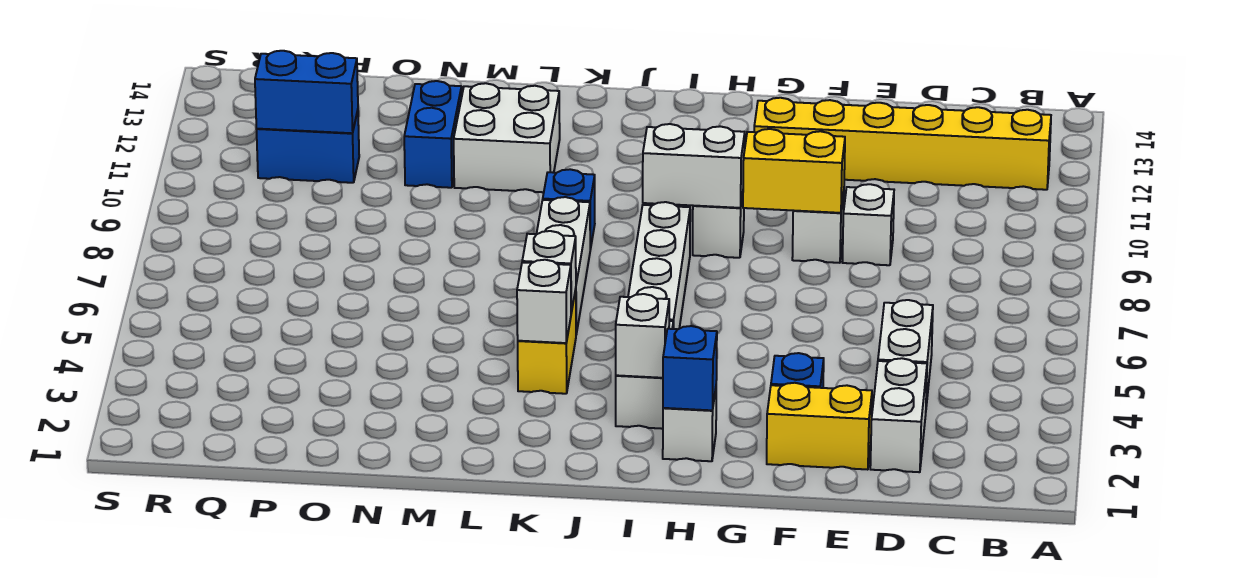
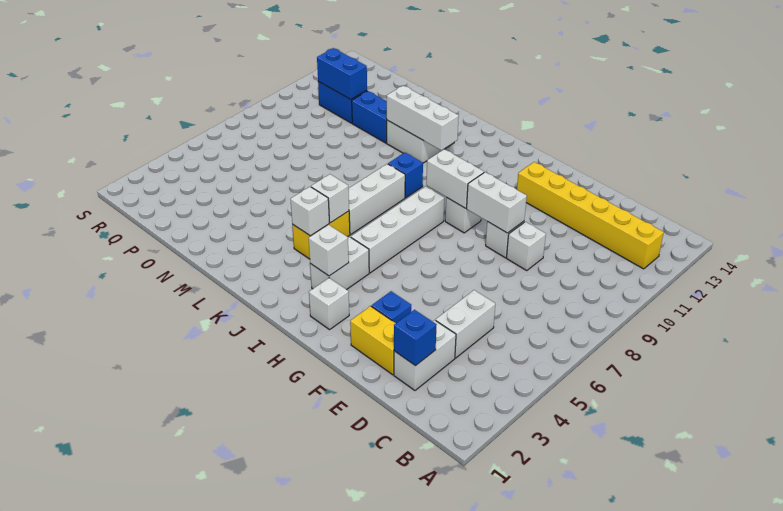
yellow 1x2 brick [743,129,845,213] -> white 1x2 brick [467,172,527,233]
blue 1x1 brick [663,326,717,410] -> blue 1x1 brick moved to [394,310,437,366]
none -> white 1x3 brick [387,86,459,150]
blue 1x2 brick [404,81,462,188] -> blue 1x2 brick turned to [352,91,387,143]

